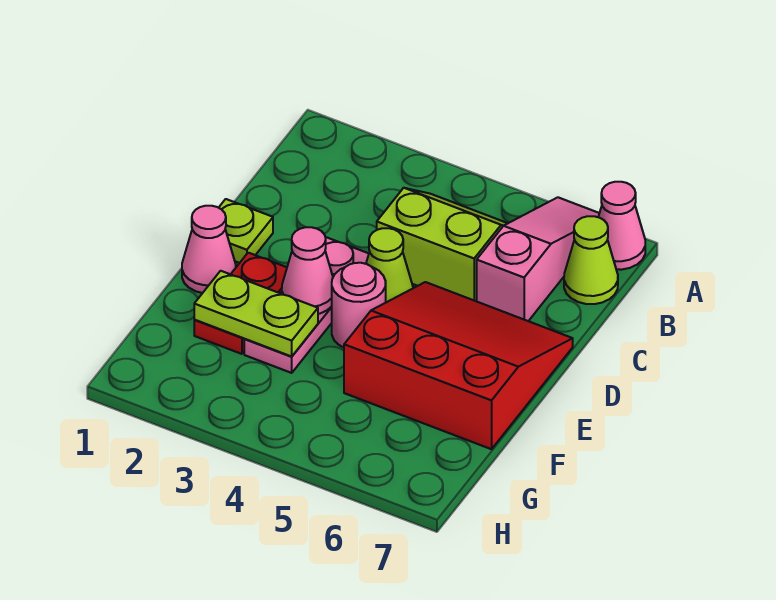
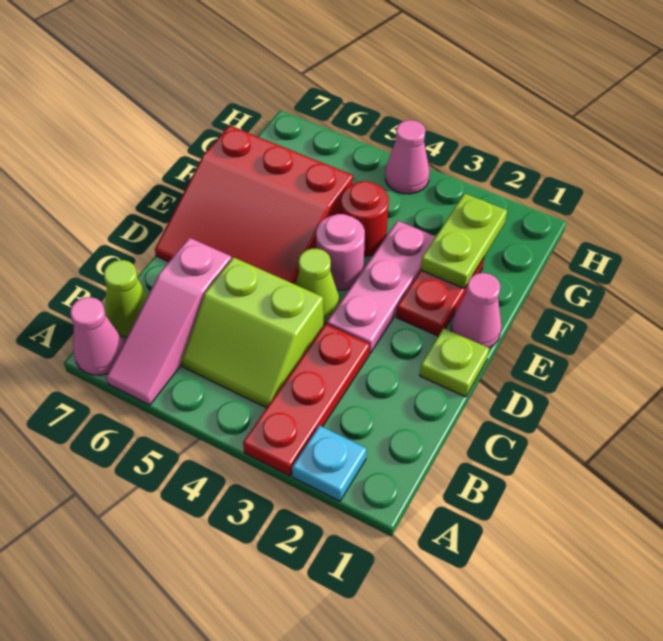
none -> cyan 1x1 plate [292,425,367,501]
none -> red 1x3 plate [243,324,370,476]
pink 1x1 cone [282,227,333,314] -> pink 1x1 cone moved to [385,120,429,194]
lime 1x2 plate [194,271,318,356] -> lime 1x2 plate turned to [421,194,507,289]
none -> red 1x1 round brick [341,181,389,257]

